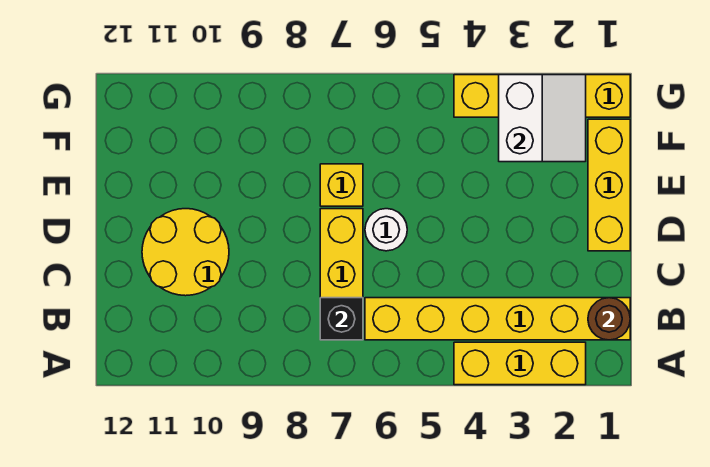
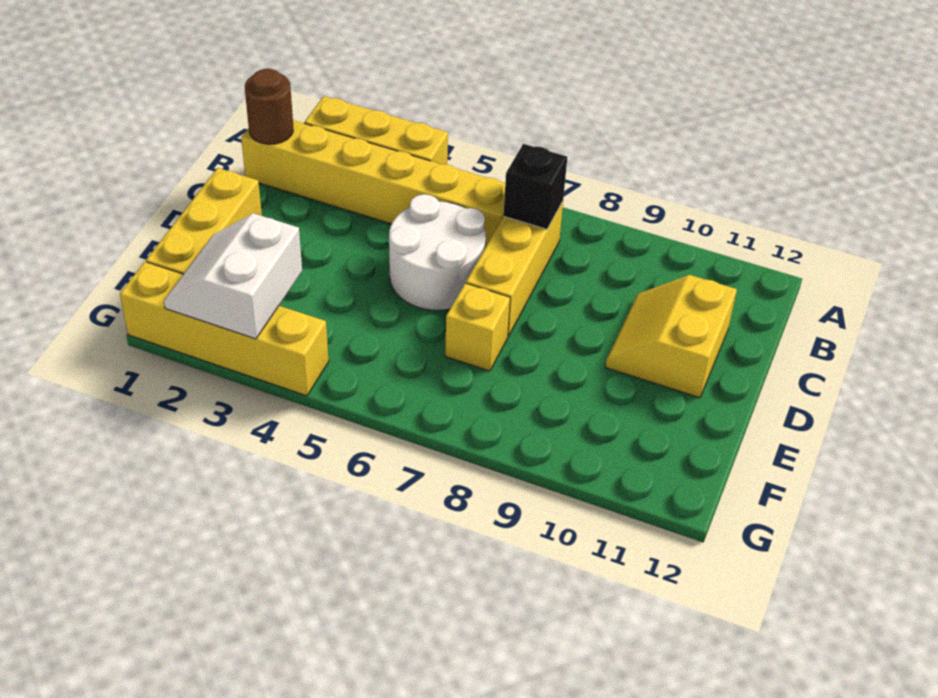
yellow 2x2 round brick [142,209,229,296] -> yellow 2x2 slope [605,275,737,398]
white 1x1 round brick [365,209,407,251] -> white 2x2 round brick [389,194,486,310]

